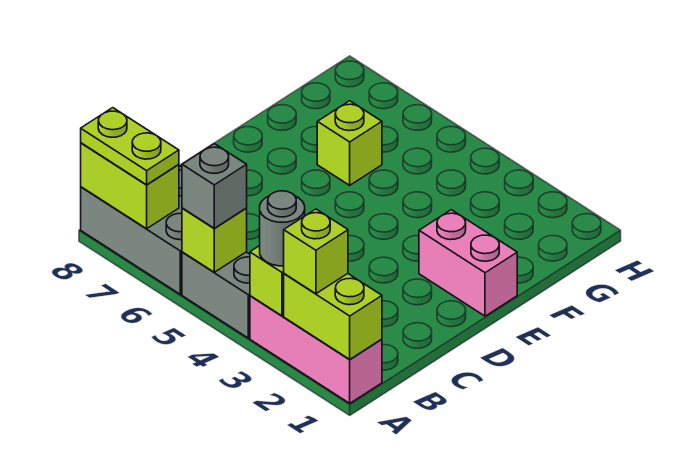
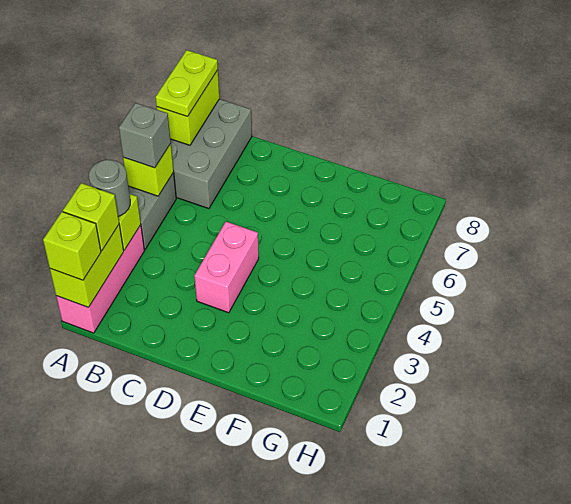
pink 1x2 brick [419,210,517,316] -> pink 1x2 brick moved to [194,222,259,313]
lime 1x1 brick [317,101,382,185] -> lime 1x1 brick moved to [43,212,101,280]

